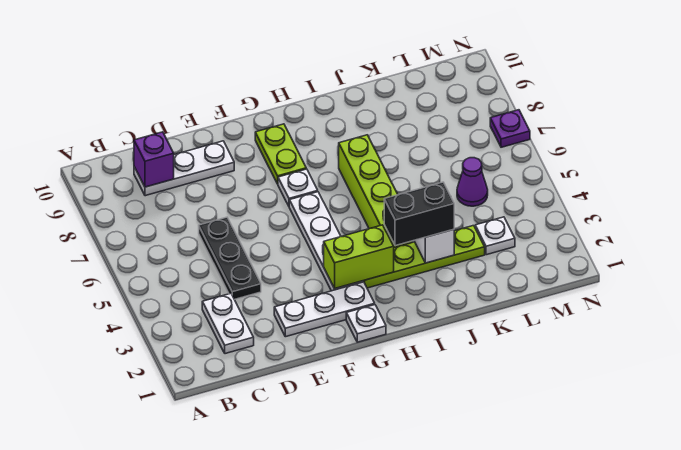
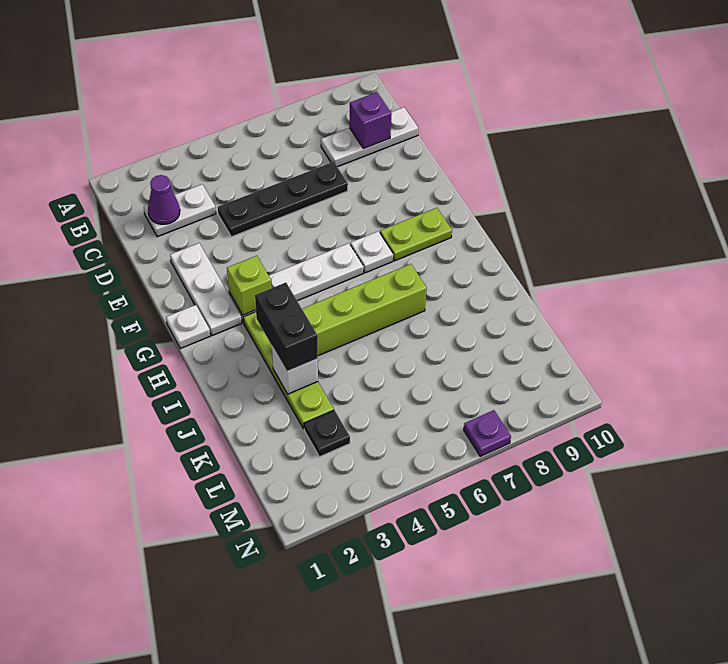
white 1x3 plate [134,141,234,196] -> white 1x3 plate turned to [321,107,418,167]
black 1x3 plate [199,217,261,299] -> black 1x4 plate [218,162,348,237]
lime 1x2 brick [324,225,394,289] -> lime 1x1 brick [227,256,271,315]
white 1x1 plate [475,217,515,255] -> black 1x1 plate [304,410,350,457]
purple 1x1 cone [457,158,488,206] -> purple 1x1 cone moved to [148,175,180,224]

